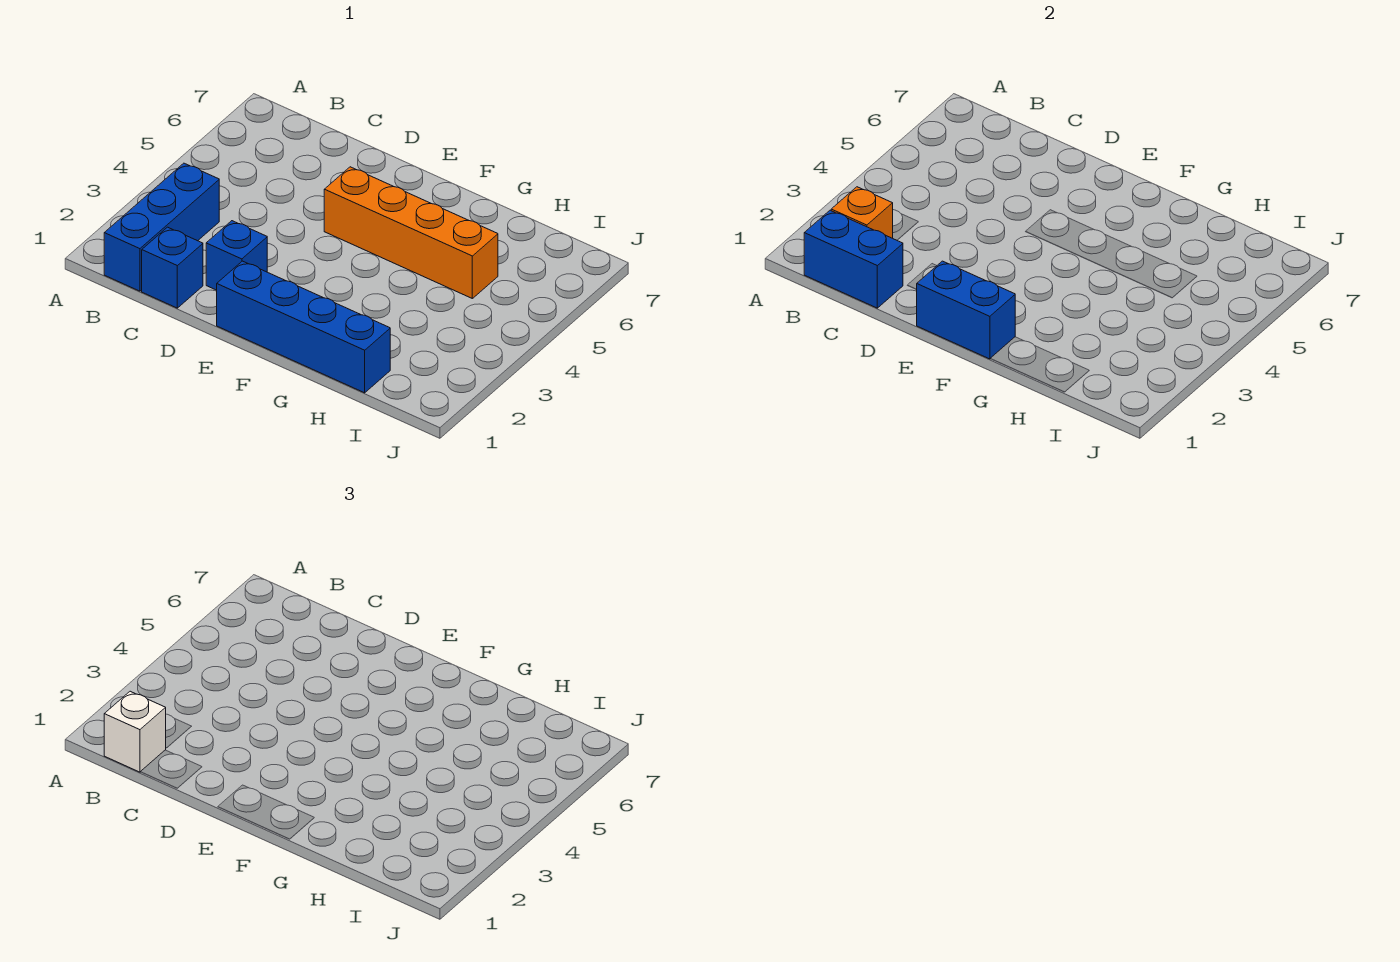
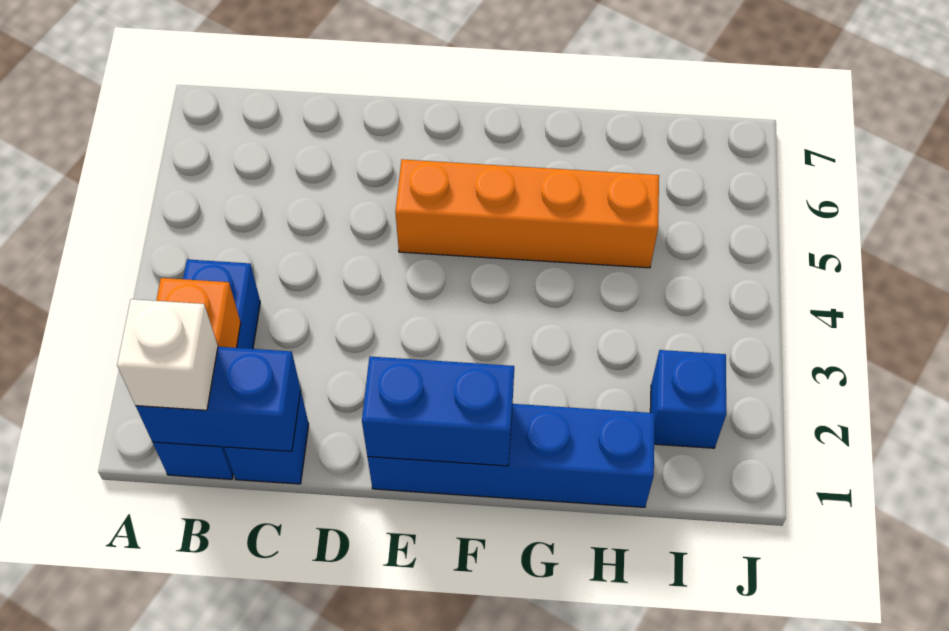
blue 1x1 brick [206,221,267,290] -> blue 1x1 brick moved to [650,350,726,448]

